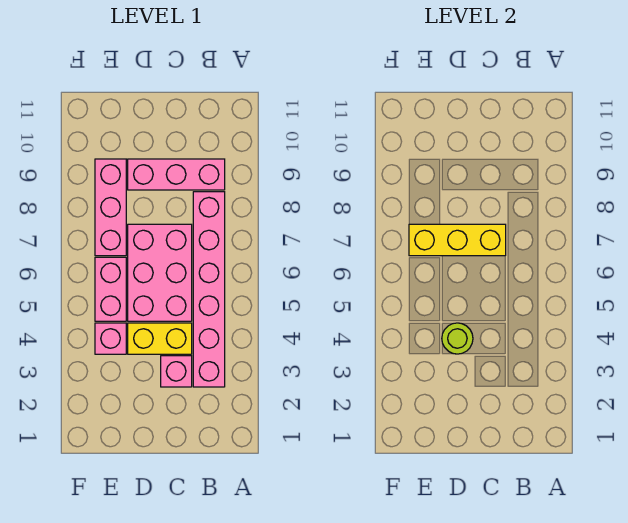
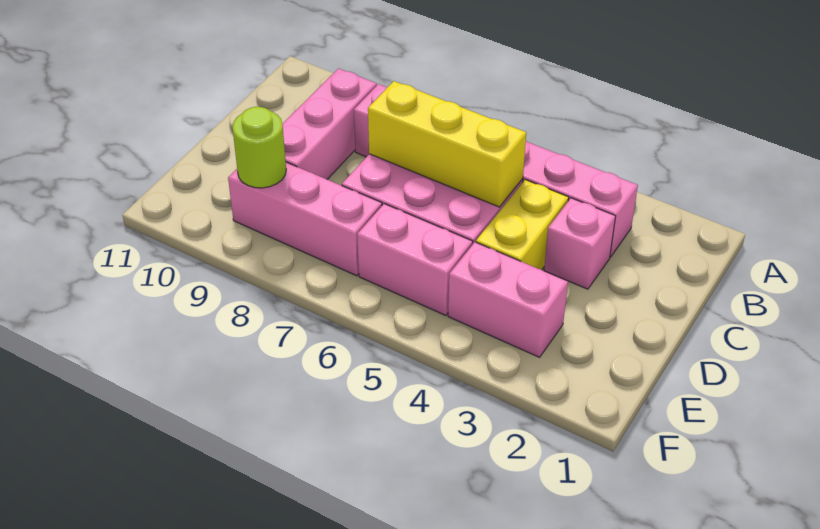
yellow 1x3 brick [409,224,506,256] -> yellow 1x3 brick turned to [368,81,526,207]
lime 1x1 round brick [442,323,473,354] -> lime 1x1 round brick moved to [232,107,286,188]
pink 1x1 brick [95,323,126,354] -> pink 1x2 brick [448,242,568,357]

